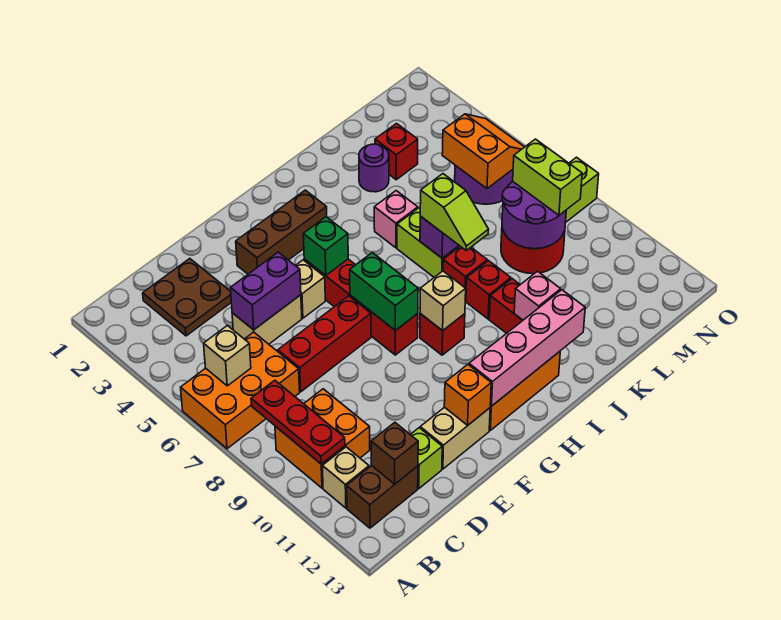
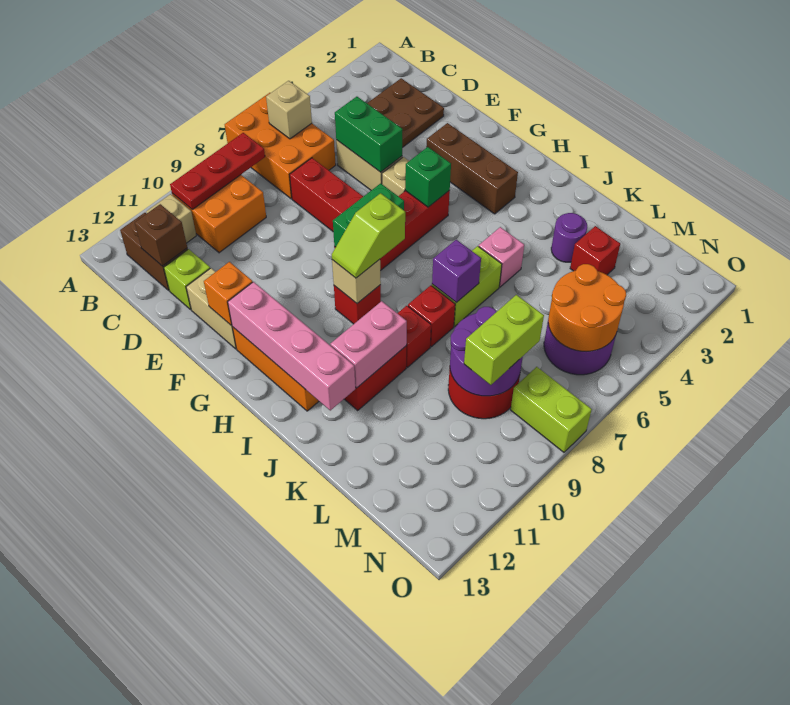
purple 1x2 brick [231,252,301,330] -> green 1x2 brick [335,97,403,172]
lime 1x2 slope [420,174,489,250] -> lime 1x2 slope moved to [332,193,405,278]
pink 1x1 brick [514,271,561,320] -> pink 1x2 brick [331,301,407,388]
orange 2x2 slope [442,114,524,189] -> orange 2x2 round brick [548,264,626,352]

